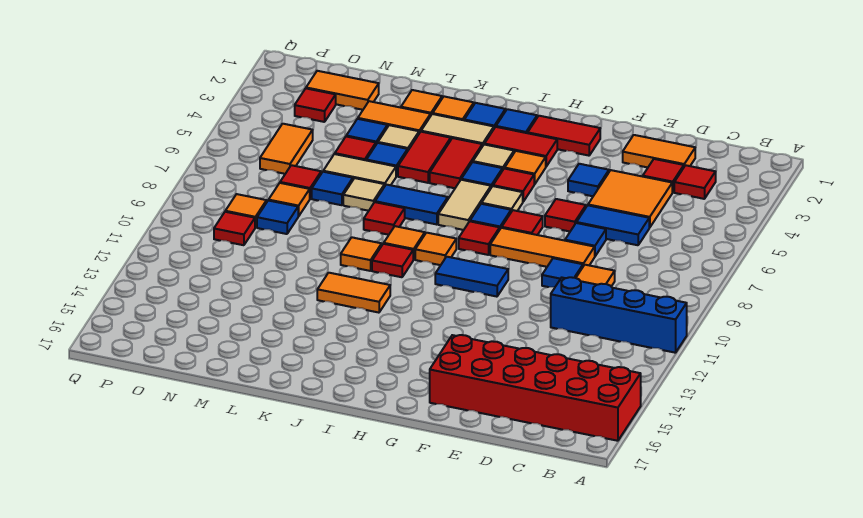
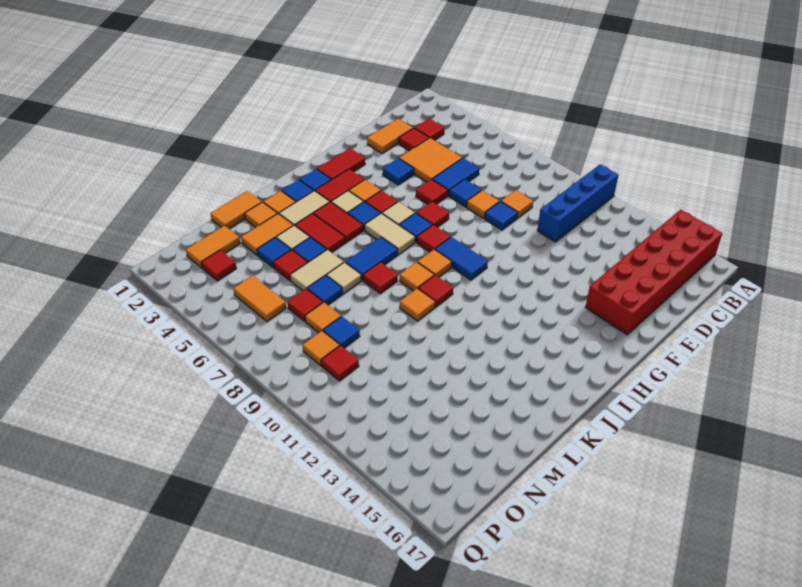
orange 1x3 tile [490,228,595,267] -> orange 1x1 tile [467,190,499,218]
blue 1x2 tile [435,257,508,297] -> blue 1x2 tile turned to [435,237,488,280]
orange 1x2 tile [317,273,390,313] -> orange 1x2 tile moved to [210,191,262,229]

